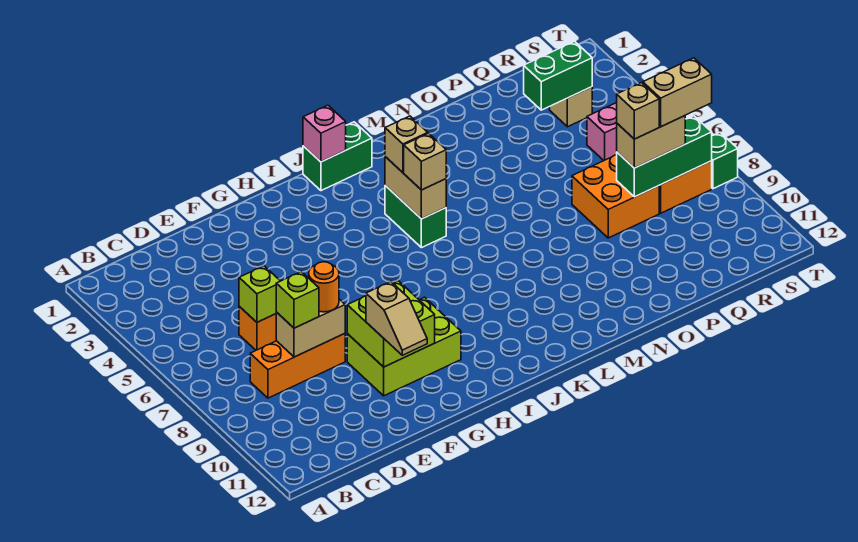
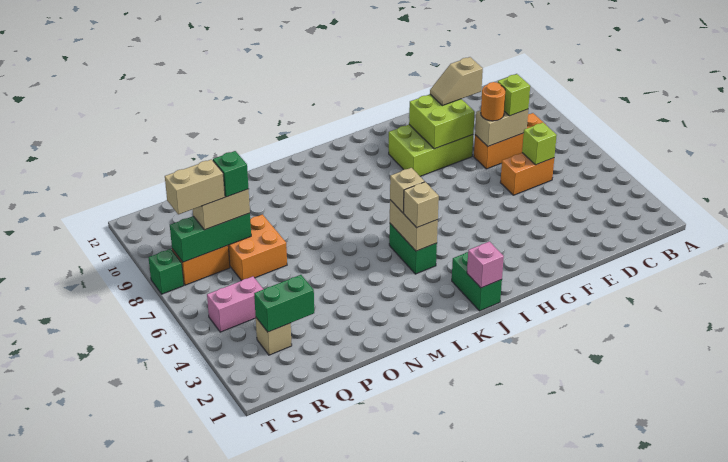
tan 1x2 slope [366,282,427,355] -> tan 1x2 slope turned to [430,57,483,106]
green 1x2 brick [303,122,372,191] -> green 1x2 brick turned to [452,252,502,311]
tan 1x1 brick [617,83,659,139] -> green 1x1 brick [213,151,248,197]

